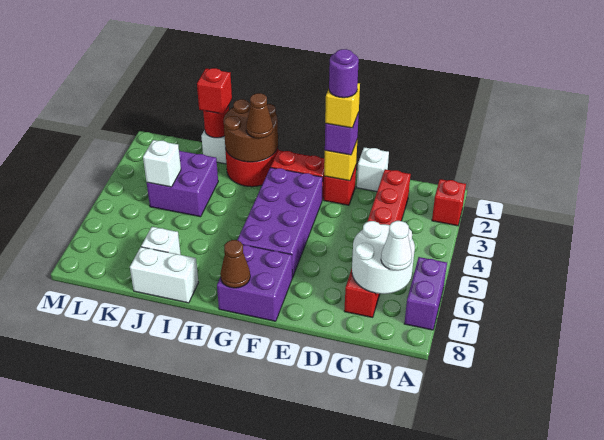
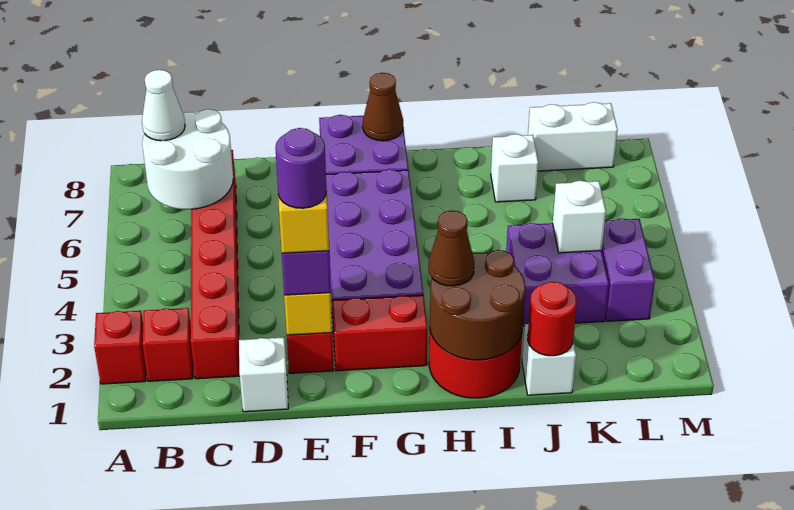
purple 1x2 brick [404,257,447,330] -> purple 1x2 brick moved to [602,218,655,321]
white 1x2 brick [130,247,198,303] -> white 1x2 brick moved to [528,102,618,171]
red 1x1 brick [197,68,232,114] -> red 1x1 brick moved to [143,308,193,381]

